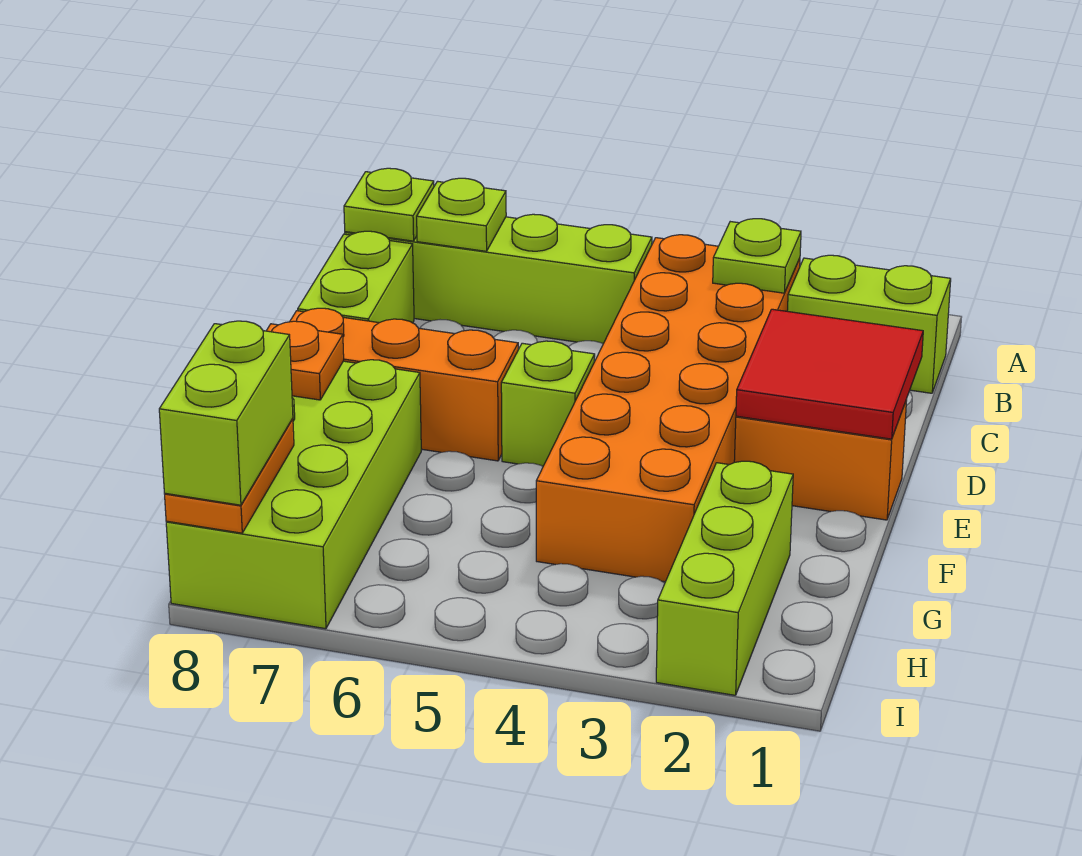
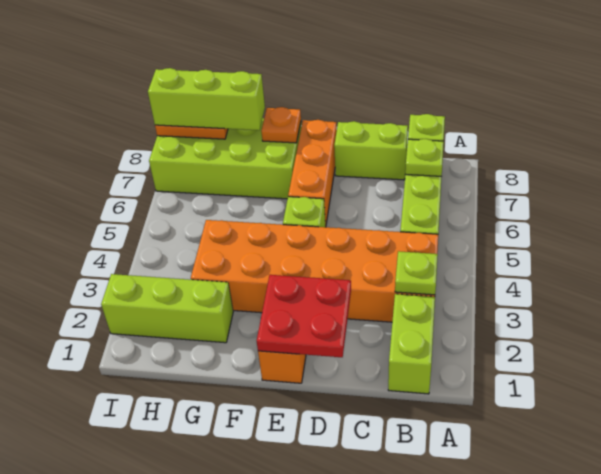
red 2x2 tile [736,309,923,439] -> red 2x2 plate [257,275,351,357]
lime 1x2 brick [159,321,293,505] -> lime 1x3 brick [148,68,265,130]

